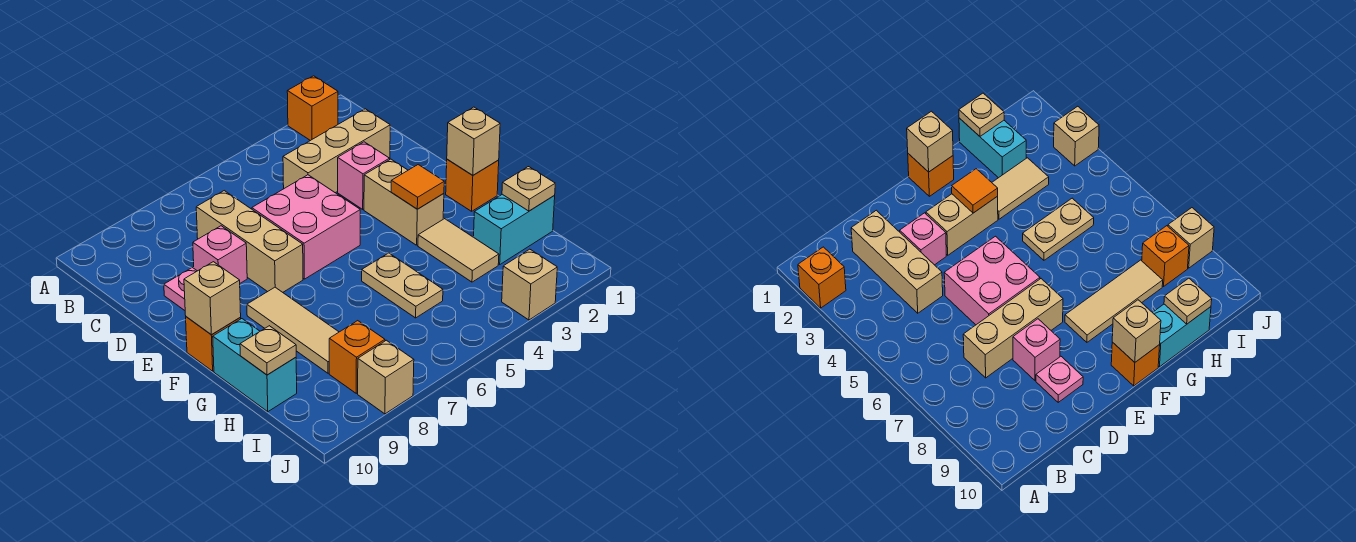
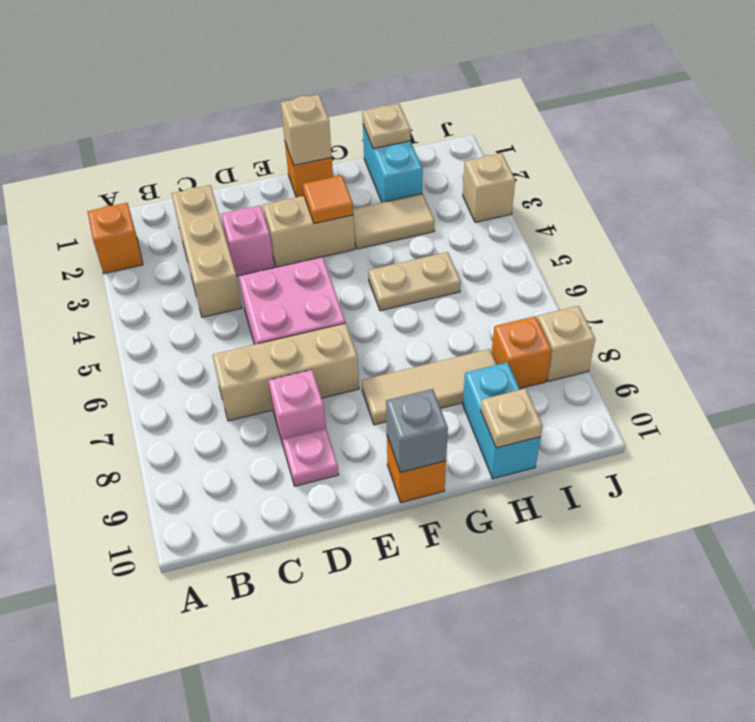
tan 1x1 brick [184,262,241,335] -> grey 1x1 brick [386,389,448,472]
cyan 1x2 brick [213,319,297,412] -> cyan 1x2 brick turned to [463,362,541,479]

